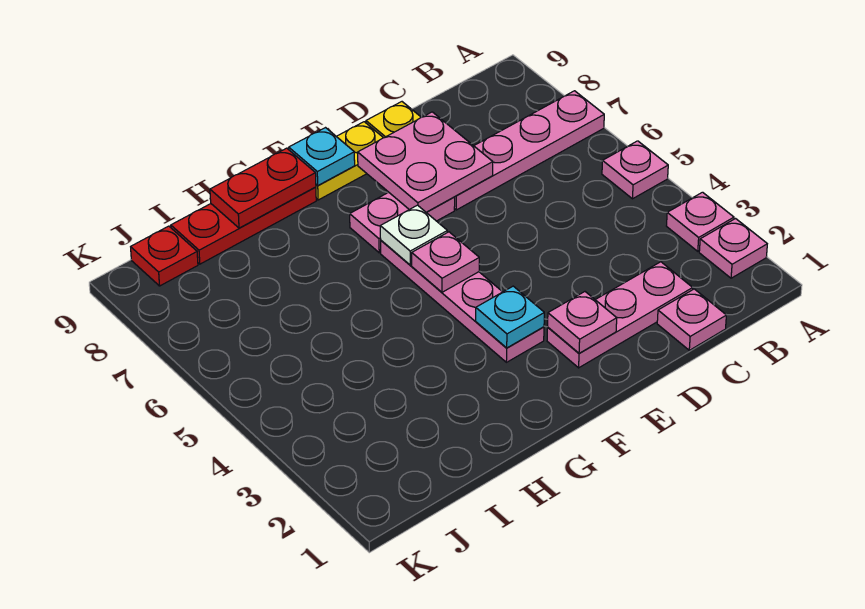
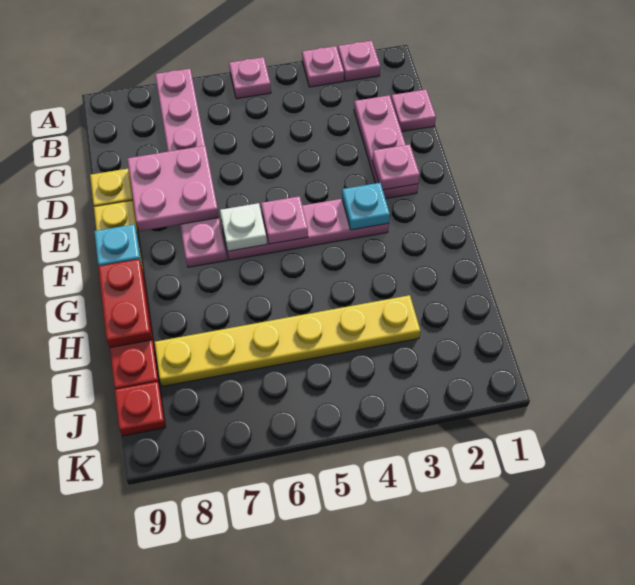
none -> yellow 1x6 plate [155,295,420,387]

